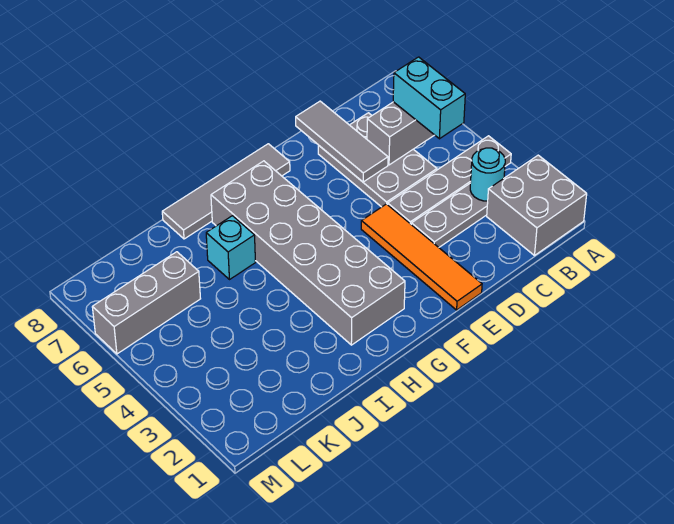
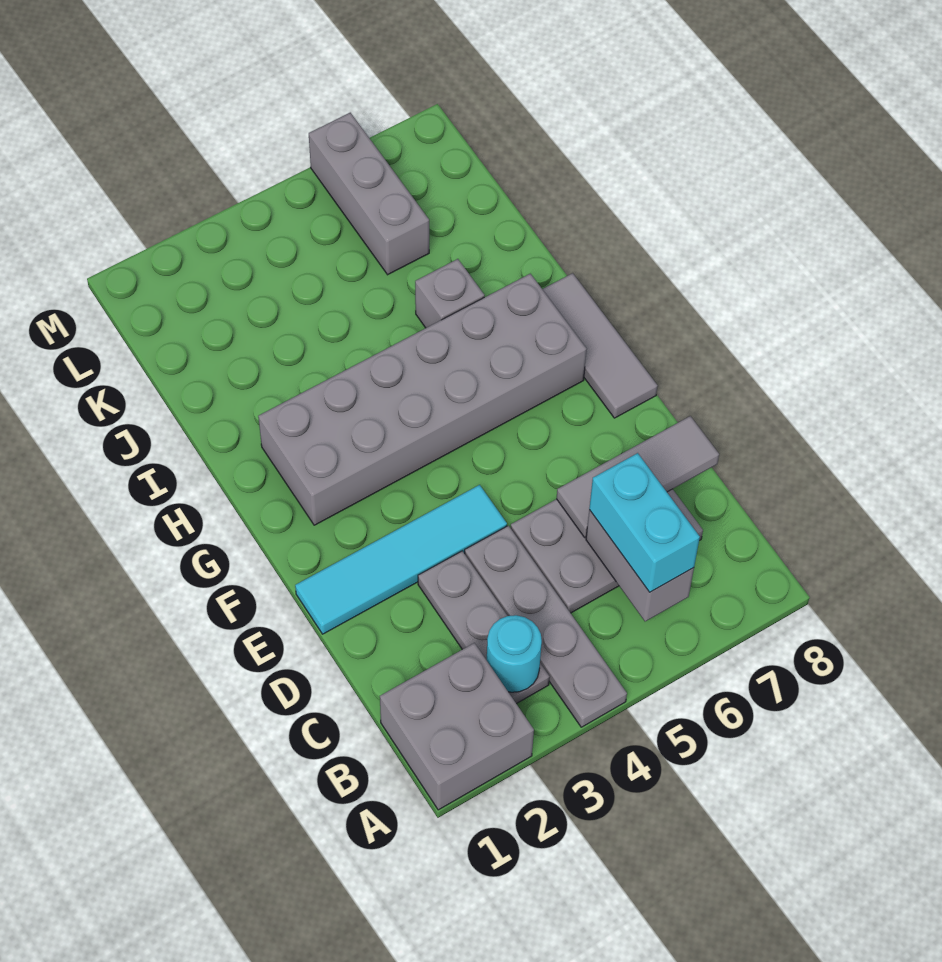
cyan 1x2 brick [393,57,465,139] -> cyan 1x2 brick turned to [589,453,700,592]
orange 1x4 tile [361,204,482,310] -> cyan 1x4 tile [295,485,507,634]
grey 1x4 tile [162,144,290,239] -> grey 1x3 tile [543,273,657,418]
cyan 1x1 brick [206,216,256,280] -> grey 1x1 brick [415,259,485,328]

